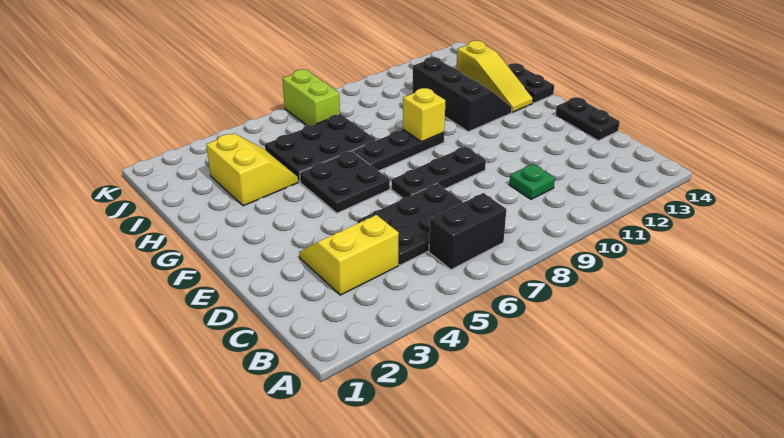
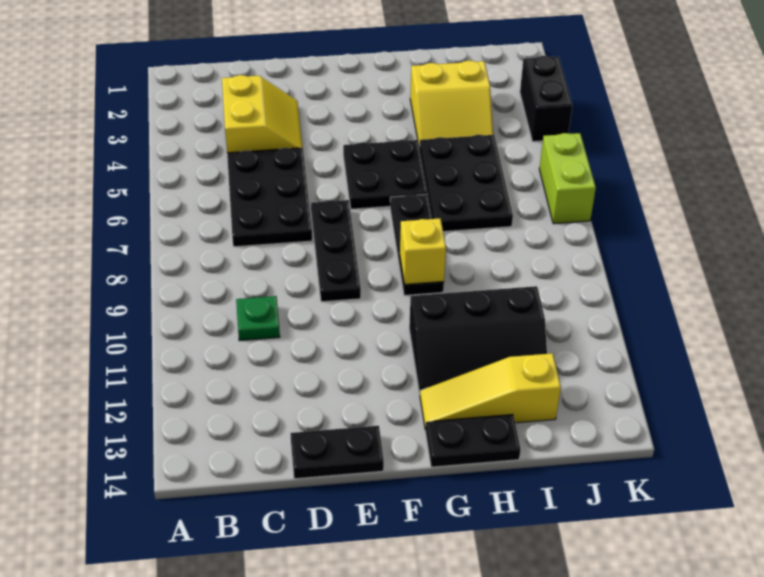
black 1x2 brick [429,193,506,270] -> black 1x2 brick moved to [520,56,572,142]
lime 1x2 brick [282,69,340,125] -> lime 1x2 brick turned to [539,133,596,224]

